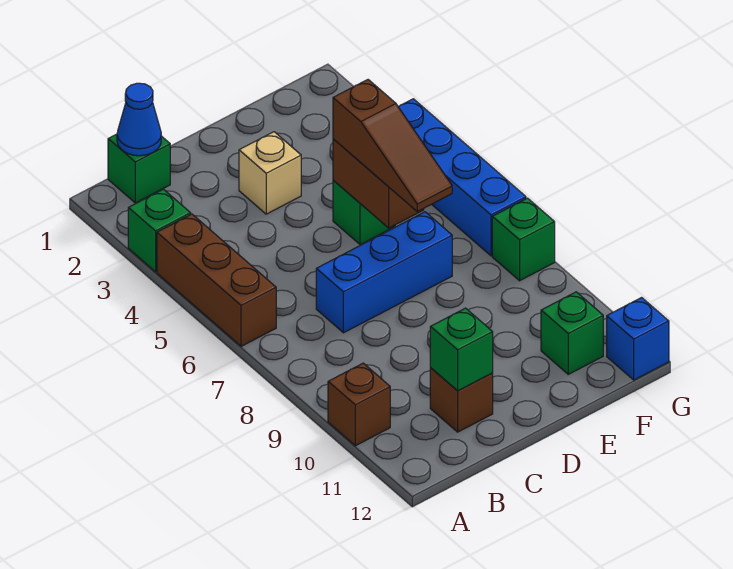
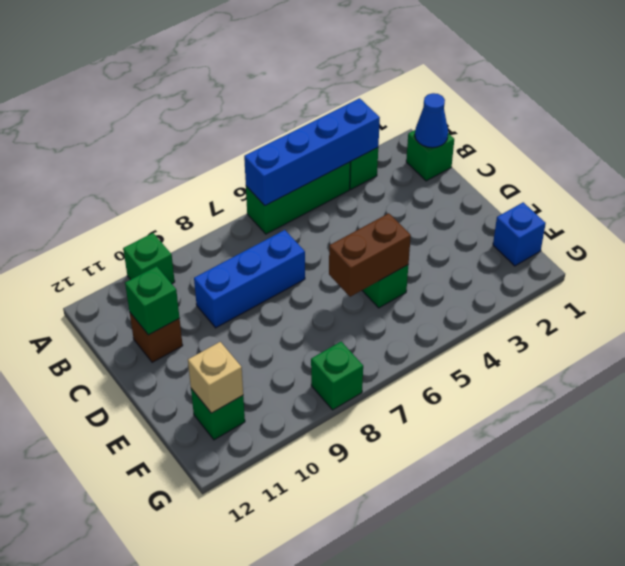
brown 1x3 brick [157,214,276,346] -> green 1x3 brick [246,162,350,234]
brown 1x1 brick [328,363,390,446] -> green 1x1 brick [123,233,175,284]
blue 1x3 brick [316,212,452,333] -> blue 1x3 brick turned to [194,230,305,328]
tan 1x1 brick [239,132,301,214] -> tan 1x1 brick moved to [188,342,243,413]
brown 1x3 slope [333,80,452,211] -> none
blue 1x4 brick [399,99,526,256] -> blue 1x4 brick moved to [244,98,380,206]
blue 1x1 brick [607,298,669,380] -> blue 1x1 brick moved to [493,202,546,266]

